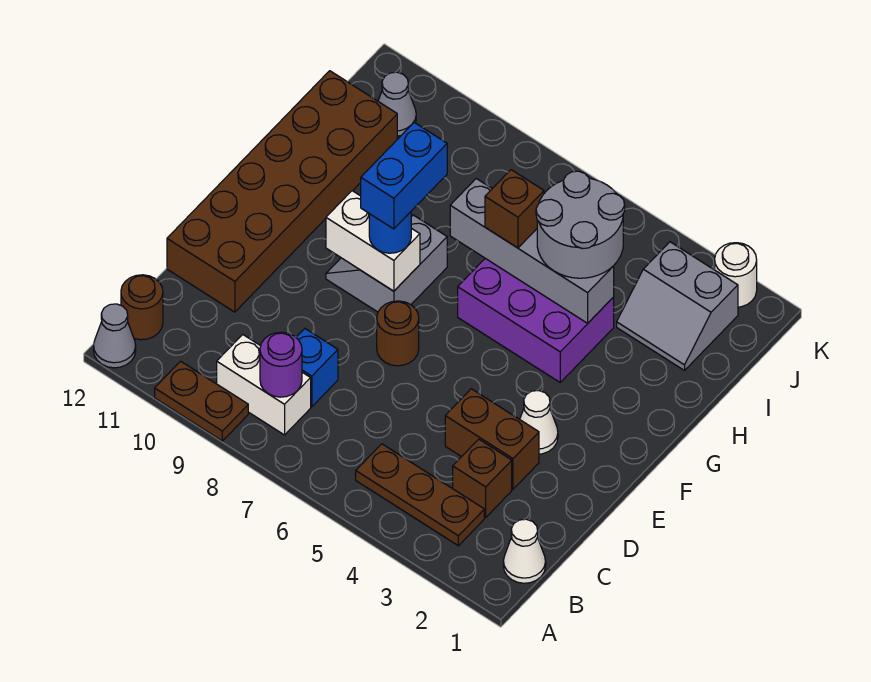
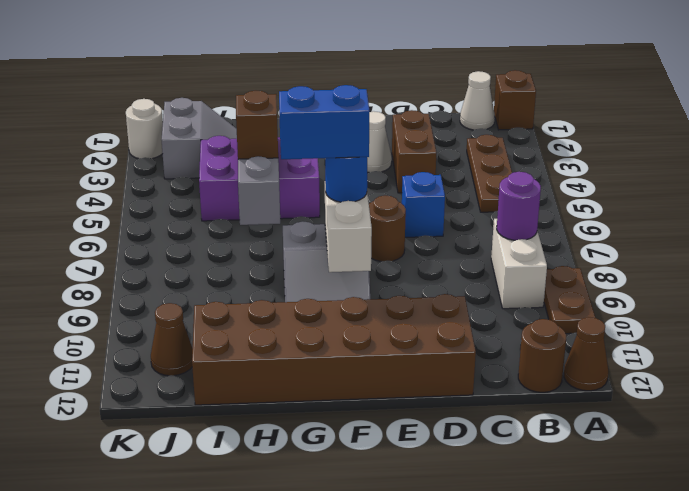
grey 1x1 cone [94,304,136,368] -> brown 1x1 cone [564,317,608,391]
brown 1x1 brick [453,439,512,517] -> brown 1x1 brick moved to [494,70,536,130]
blue 1x1 brick [296,329,338,407] -> blue 1x1 brick moved to [402,172,445,237]
purple 2x3 brick [458,258,614,382] -> purple 2x3 brick turned to [199,136,320,221]
grey 2x2 round brick [536,171,625,278] -> none
grey 1x1 cone [378,72,416,136] -> brown 1x1 cone [151,303,193,376]

